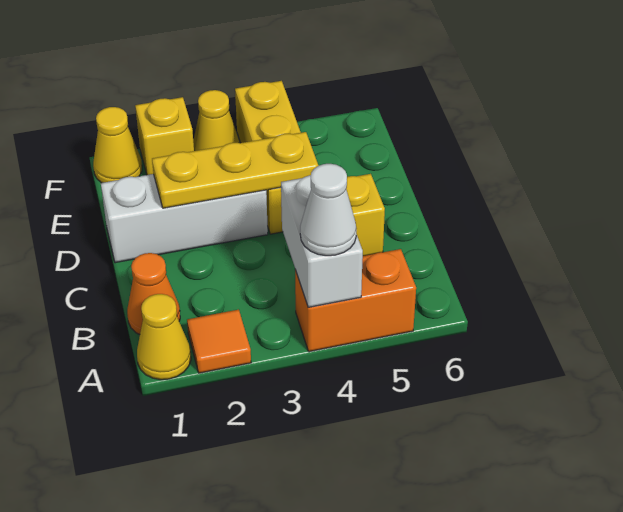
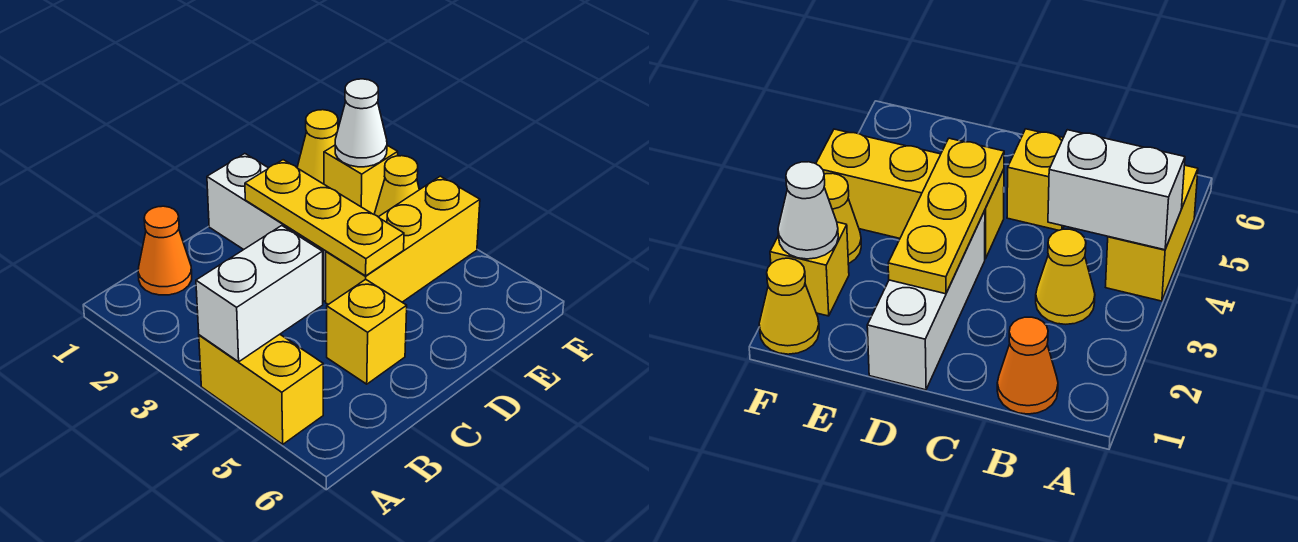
yellow 1x1 cone [137,294,191,380] -> yellow 1x1 cone moved to [1036,229,1095,324]
orange 1x1 tile [187,310,251,373] -> none
orange 1x2 brick [295,249,416,352] -> yellow 1x2 brick [199,334,323,444]
white 1x1 cone [300,164,356,256] -> white 1x1 cone moved to [335,79,387,167]

